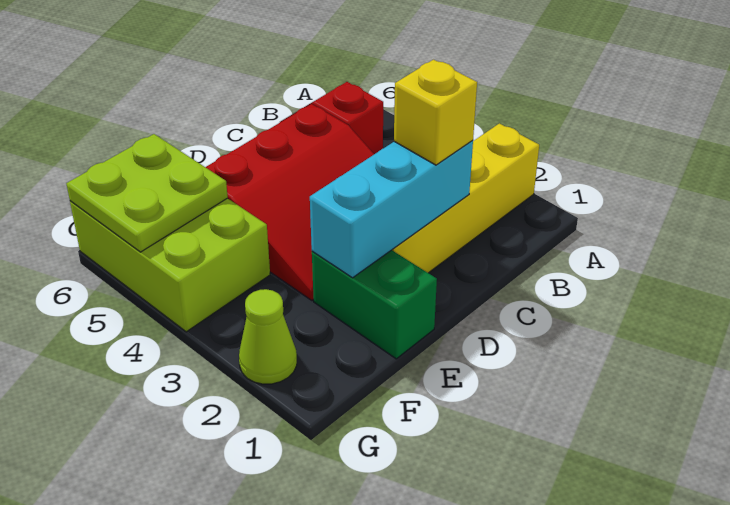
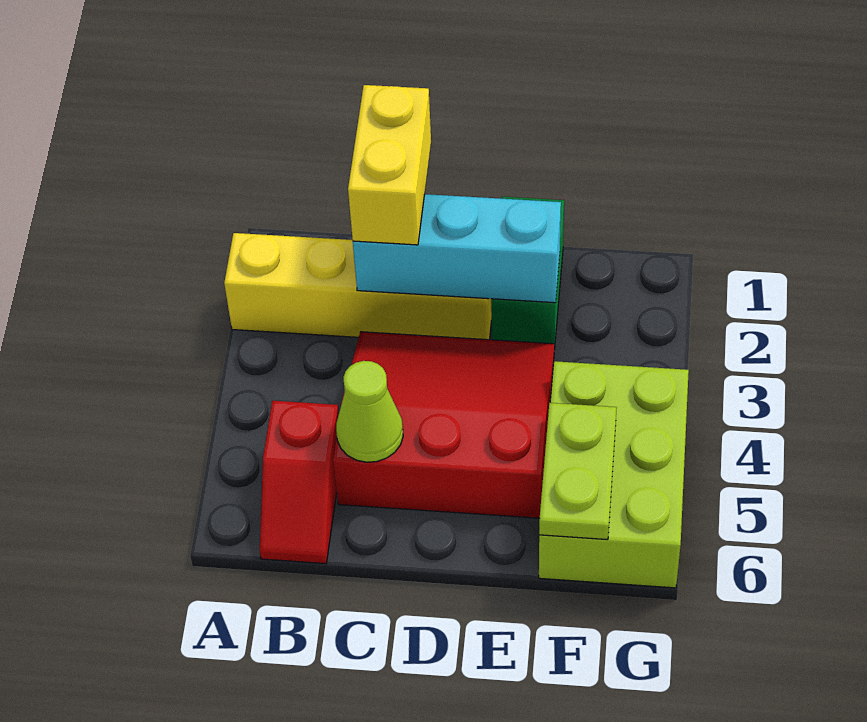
yellow 1x1 brick [394,60,477,165] -> yellow 1x2 brick [348,85,431,245]
lime 2x2 plate [66,134,228,252] -> lime 1x2 plate [539,403,617,540]
lime 1x1 cone [239,289,297,384] -> lime 1x1 cone moved to [336,361,403,462]

